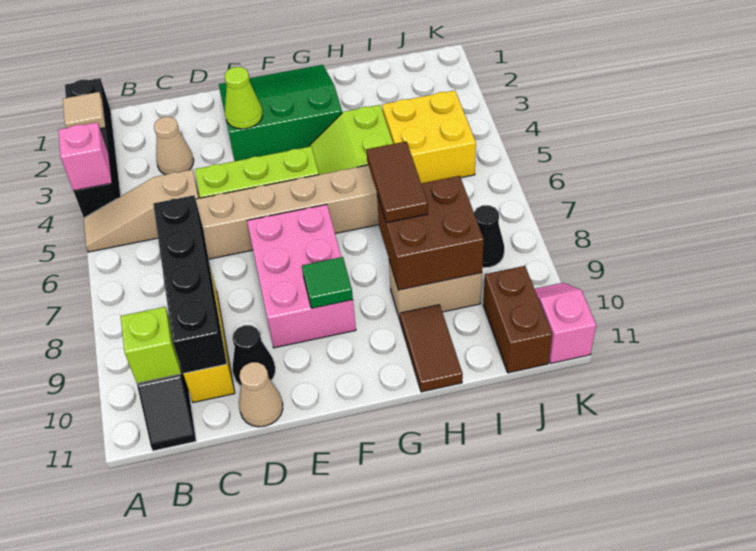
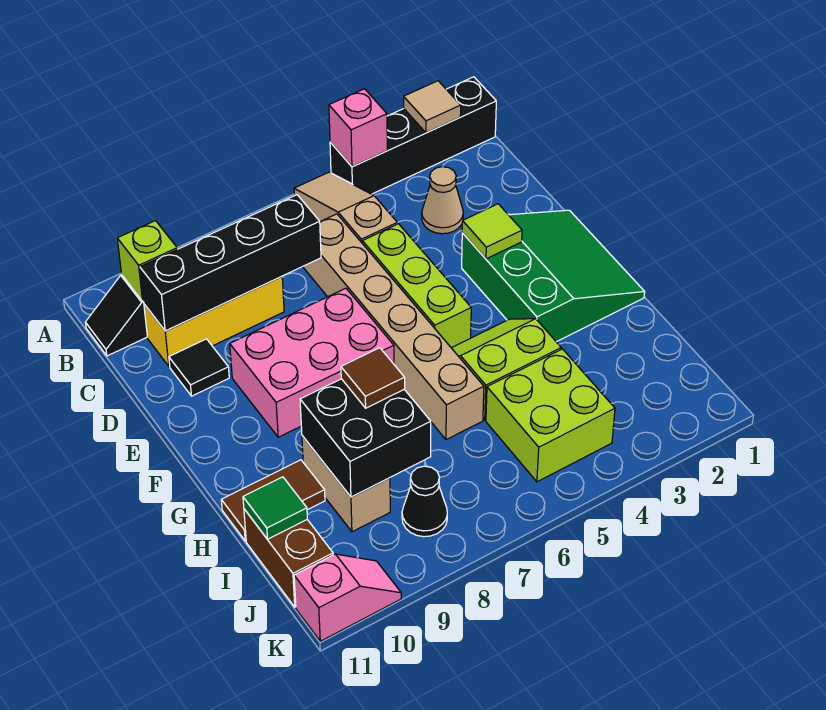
black 1x1 cone [233,325,275,386] -> black 1x1 tile [169,339,229,396]
tan 1x1 cone [239,362,283,427] -> none
lime 1x1 cone [225,67,262,129] -> lime 1x1 tile [462,204,522,259]
green 1x1 tile [302,257,353,308] -> green 1x1 tile moved to [243,477,307,539]
brown 1x2 tile [366,141,428,223] -> brown 1x1 tile [341,348,405,408]
brown 2x2 brick [377,176,484,290] -> black 2x2 brick [300,379,431,497]
yellow 2x2 brick [382,90,476,183] -> lime 2x2 brick [486,349,615,482]
brown 1x2 brick [483,266,552,373] -> brown 1x2 brick turned to [244,509,333,607]

